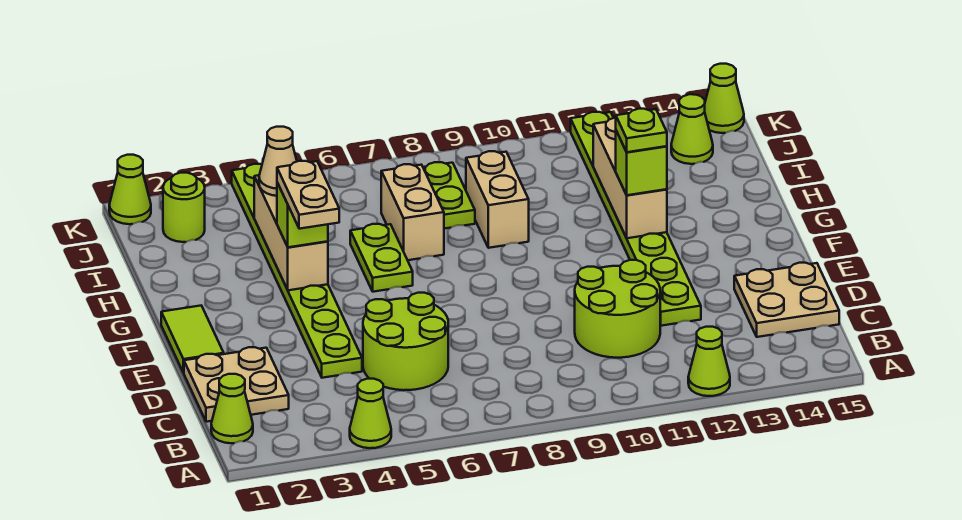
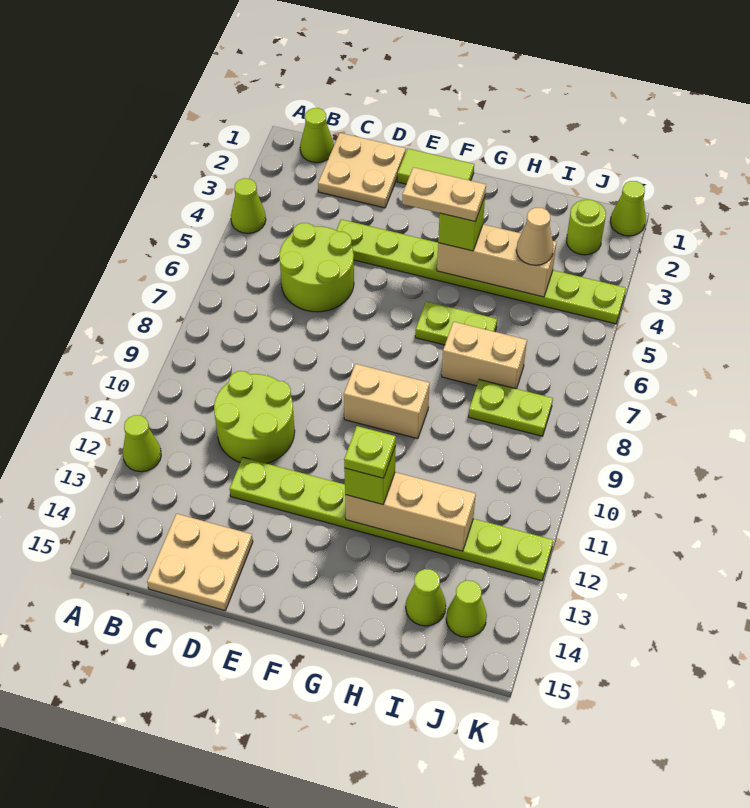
tan 1x2 brick [466,151,529,248] -> tan 1x2 brick moved to [344,364,430,439]
lime 1x1 cone [705,64,744,133] -> lime 1x1 cone moved to [406,569,446,626]

